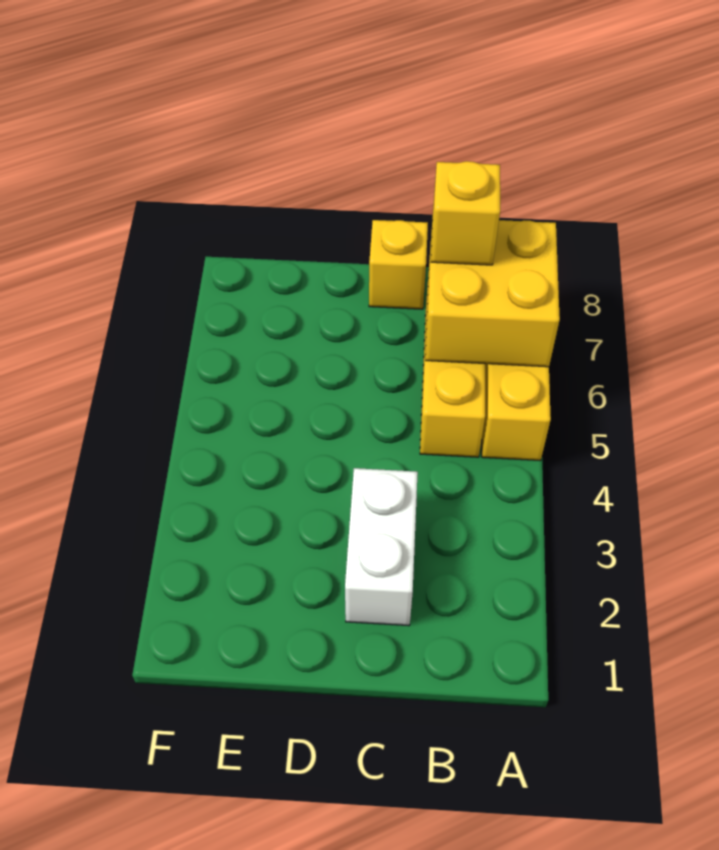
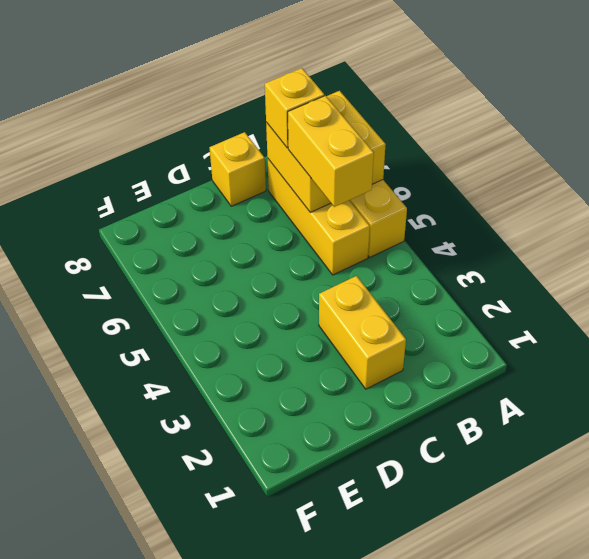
none -> yellow 1x2 brick [288,96,374,207]
white 1x2 brick [345,468,418,626] -> yellow 1x2 brick [319,276,406,389]

